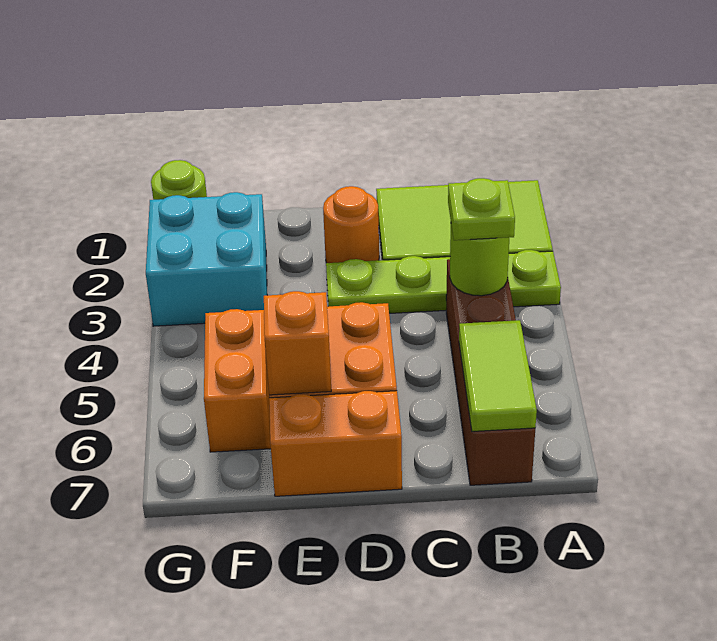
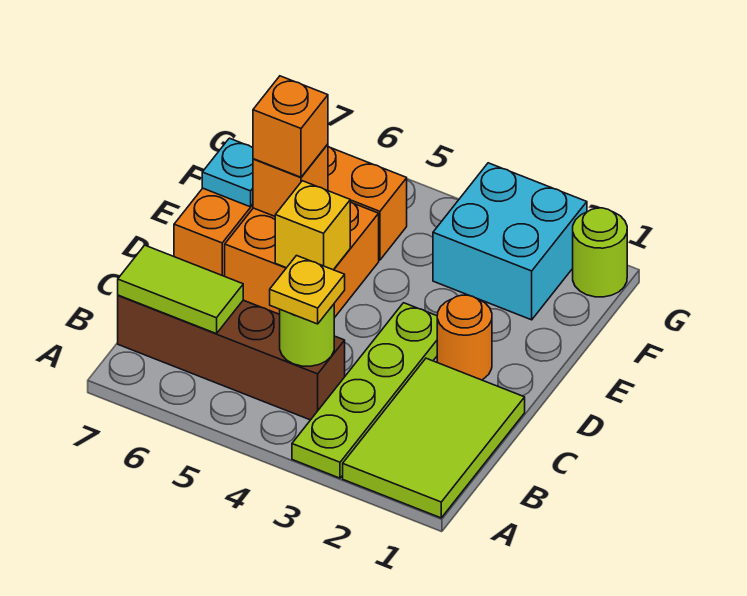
lime 1x1 plate [448,178,515,240] -> yellow 1x1 plate [270,256,345,324]
none -> yellow 1x1 brick [275,181,350,270]
none -> orange 1x1 brick [253,76,328,177]
none -> cyan 1x1 plate [202,138,253,207]

